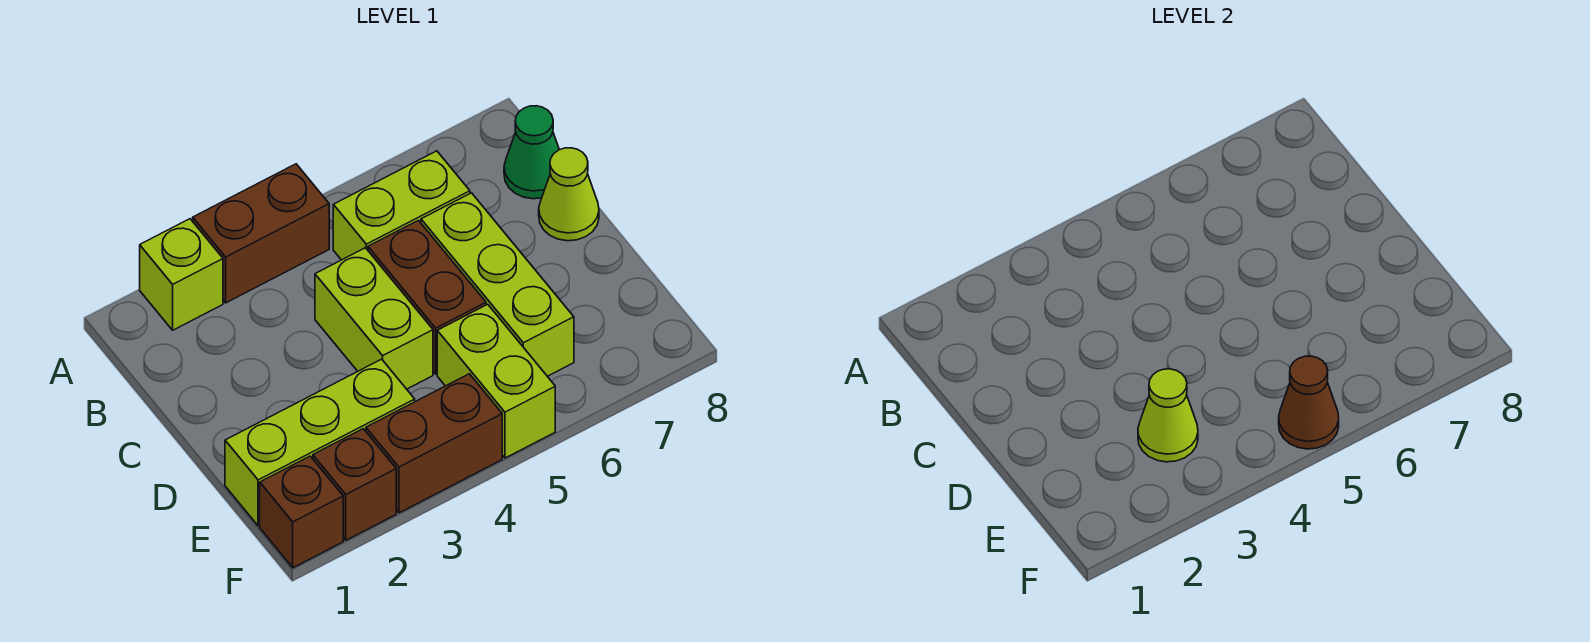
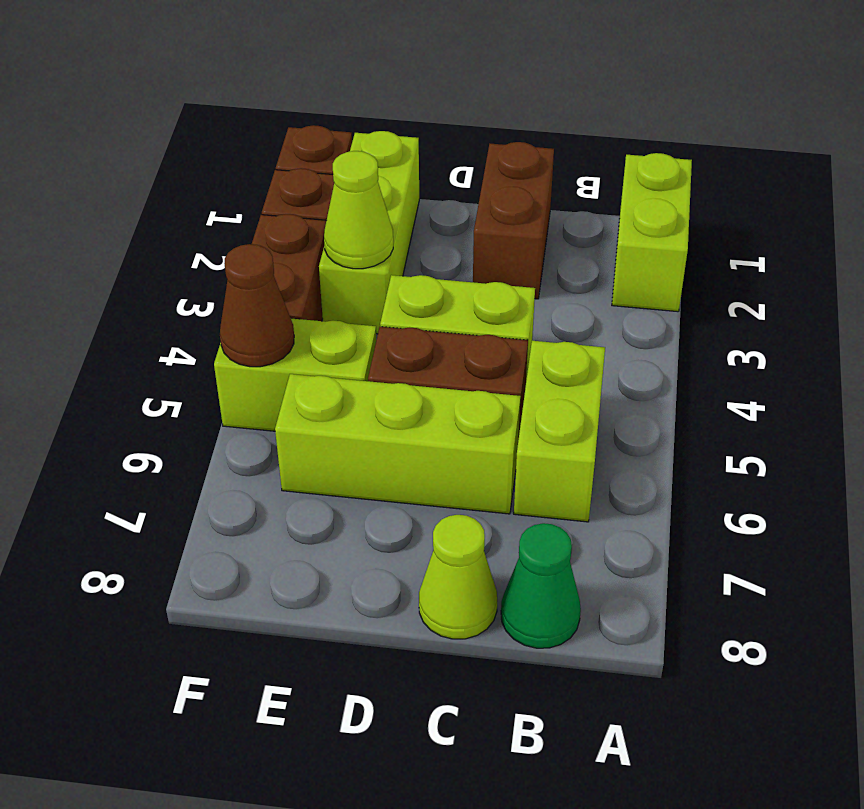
lime 1x1 brick [140,219,223,330] -> lime 1x2 brick [612,153,692,312]
brown 1x2 brick [193,164,329,303] -> brown 1x2 brick moved to [473,142,554,299]

